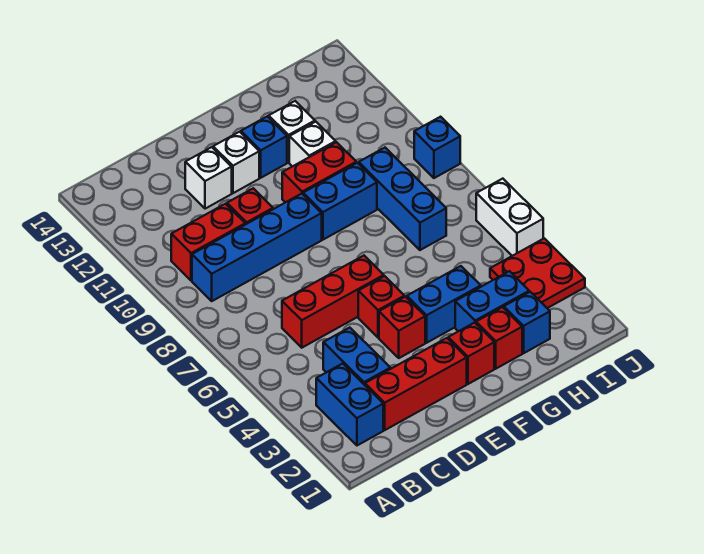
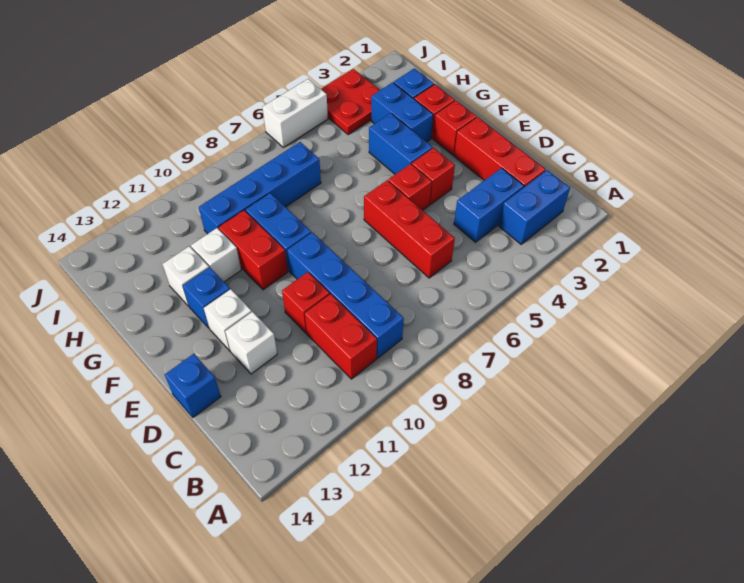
blue 1x3 brick [359,148,446,250] -> blue 1x4 brick [199,142,321,234]
blue 1x1 brick [414,117,460,178] -> blue 1x1 brick moved to [165,354,221,417]

